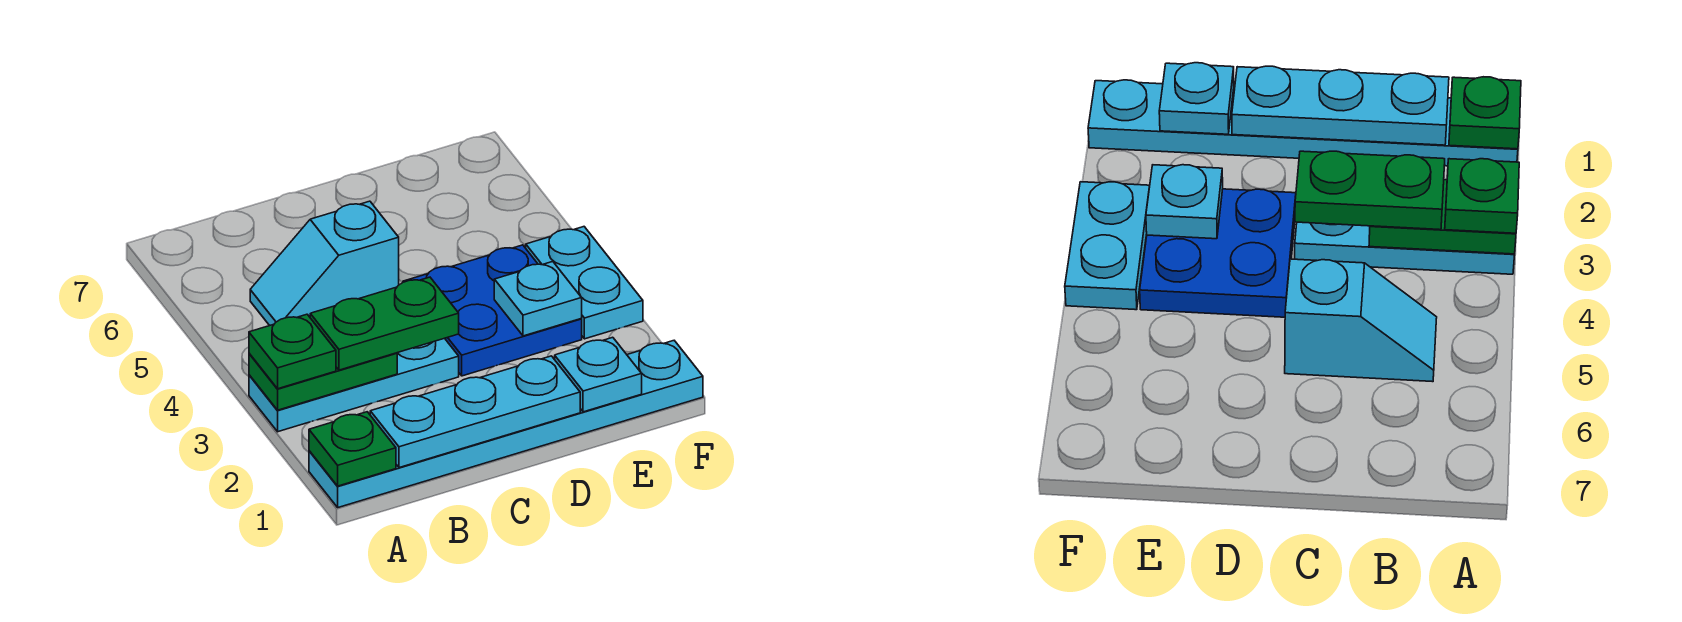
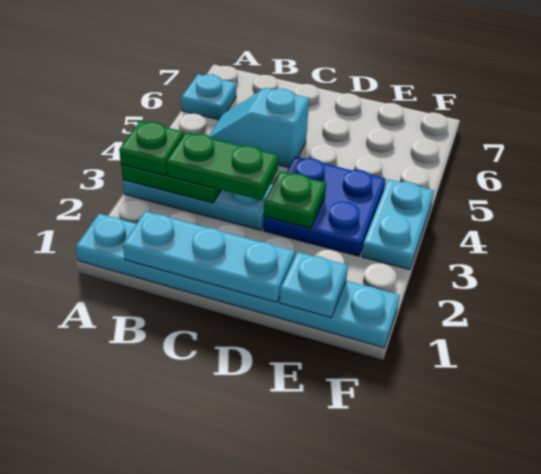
green 1x1 plate [309,412,396,486] -> green 1x1 plate moved to [264,171,326,228]
cyan 1x1 plate [494,262,582,336] -> cyan 1x1 plate moved to [181,74,236,120]

